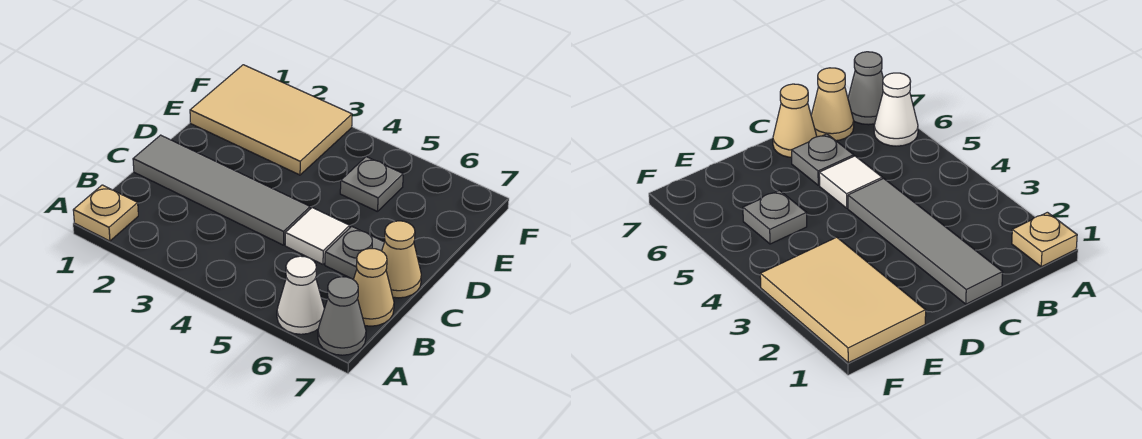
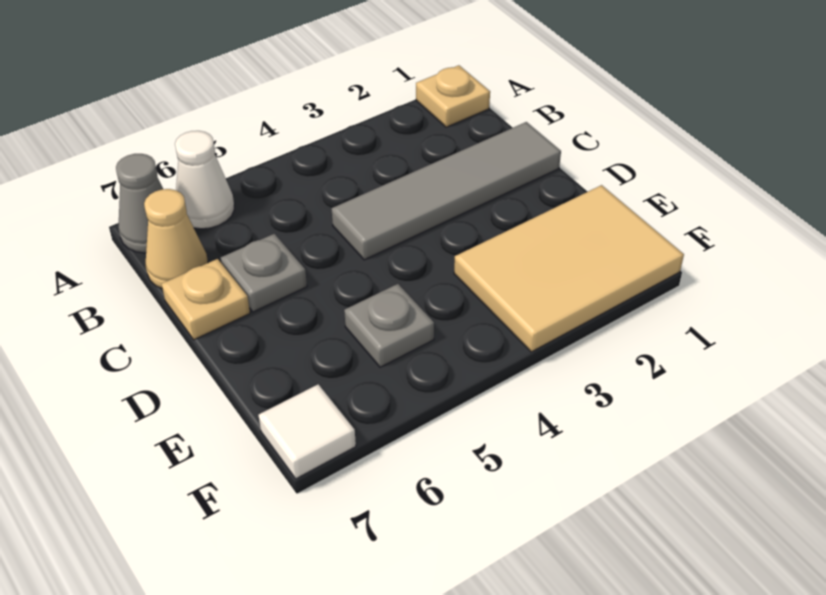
white 1x1 tile [285,208,350,264] -> white 1x1 tile moved to [259,384,356,479]
tan 1x1 cone [382,221,421,298] -> tan 1x1 plate [162,259,250,340]

